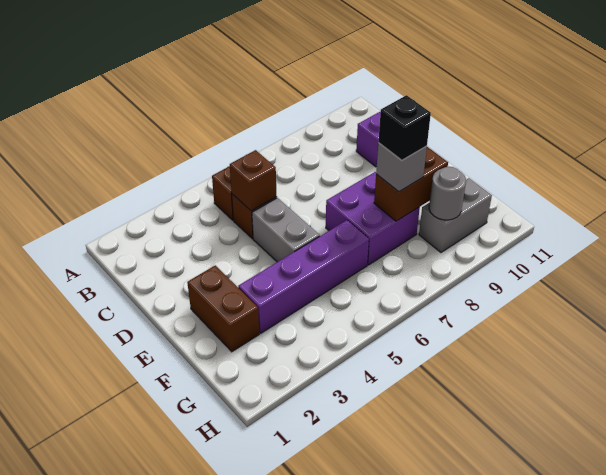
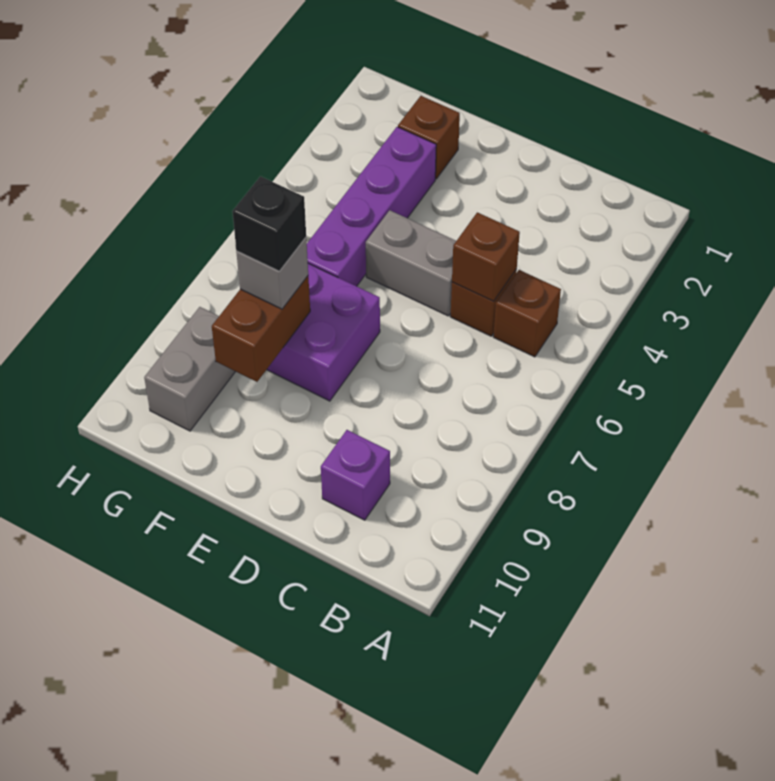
brown 1x2 brick [187,265,259,352] -> brown 1x1 brick [398,96,460,179]
grey 1x1 round brick [429,167,466,220] -> none

